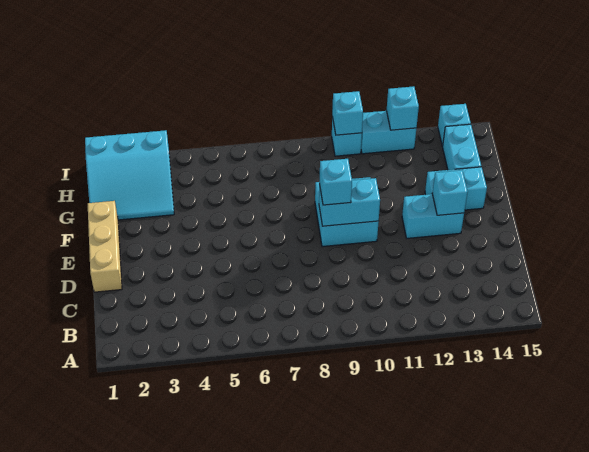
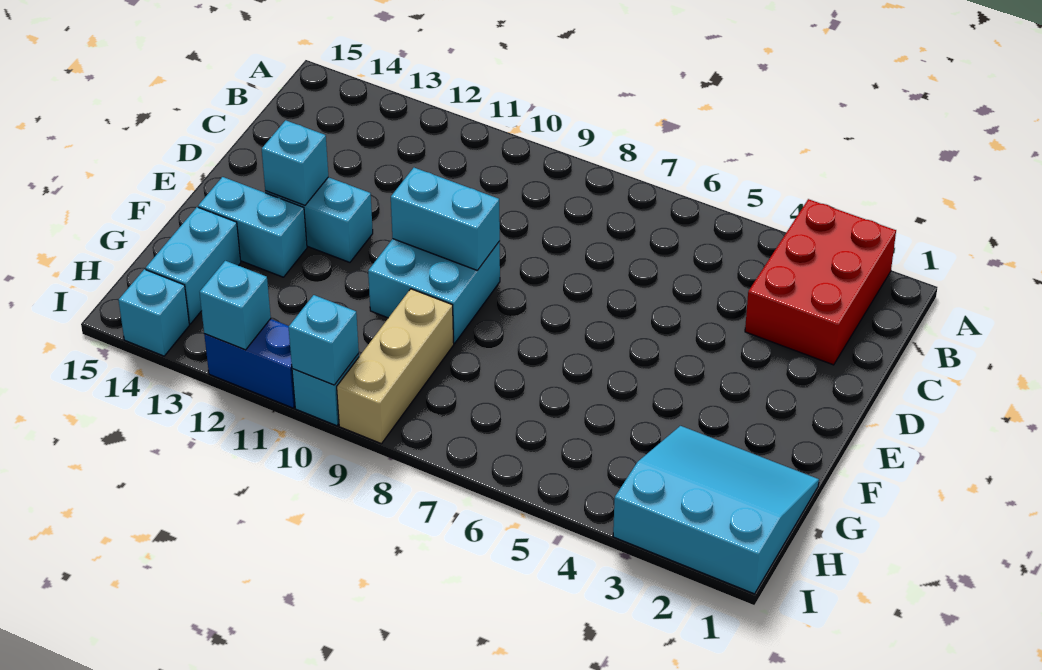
none -> red 2x3 brick [745,199,896,365]
tan 1x3 brick [88,201,122,292] -> tan 1x3 brick moved to [337,289,454,444]
cyan 1x1 brick [319,159,352,205] -> none
cyan 1x2 brick [361,111,416,154] -> blue 1x2 brick [204,319,295,408]

